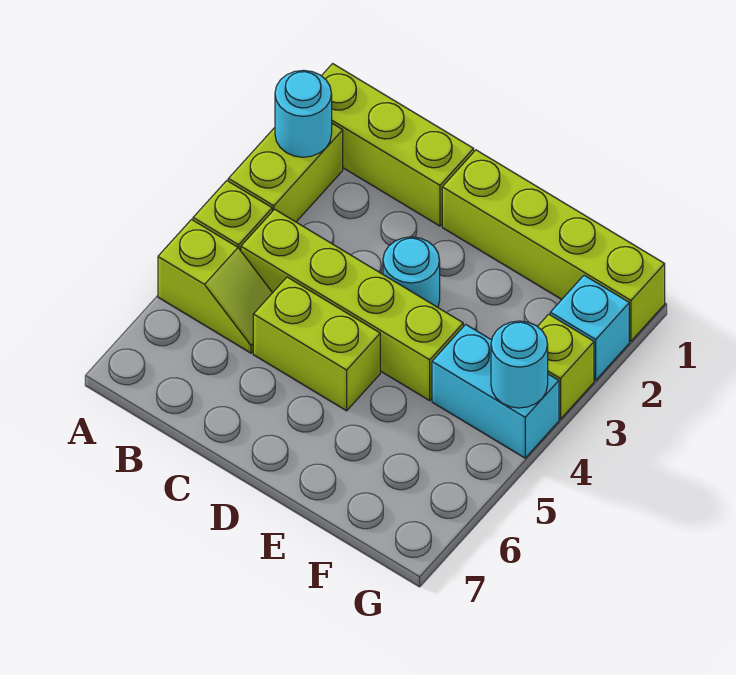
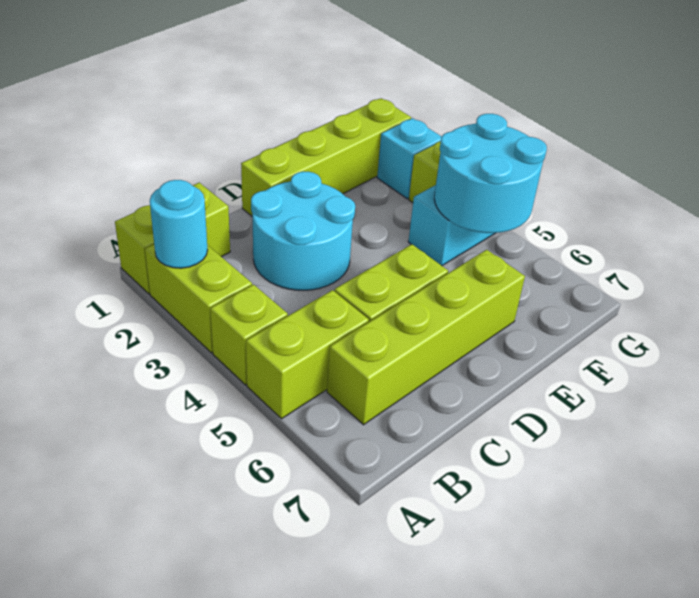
lime 1x3 brick [322,64,474,226] -> lime 1x2 brick [115,183,230,294]
lime 1x2 slope [158,220,272,353] -> lime 1x2 brick [246,290,369,419]
lime 1x4 brick [241,209,463,400] -> lime 1x4 brick moved to [327,250,525,425]
cyan 1x1 round brick [383,237,440,307] -> cyan 2x2 round brick [251,171,355,290]
cyan 1x1 round brick [491,321,548,408] -> cyan 2x2 round brick [434,114,547,233]

